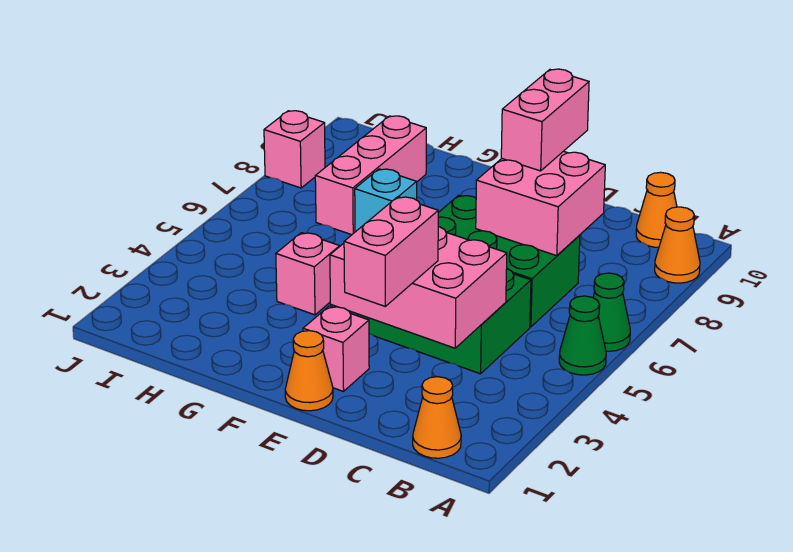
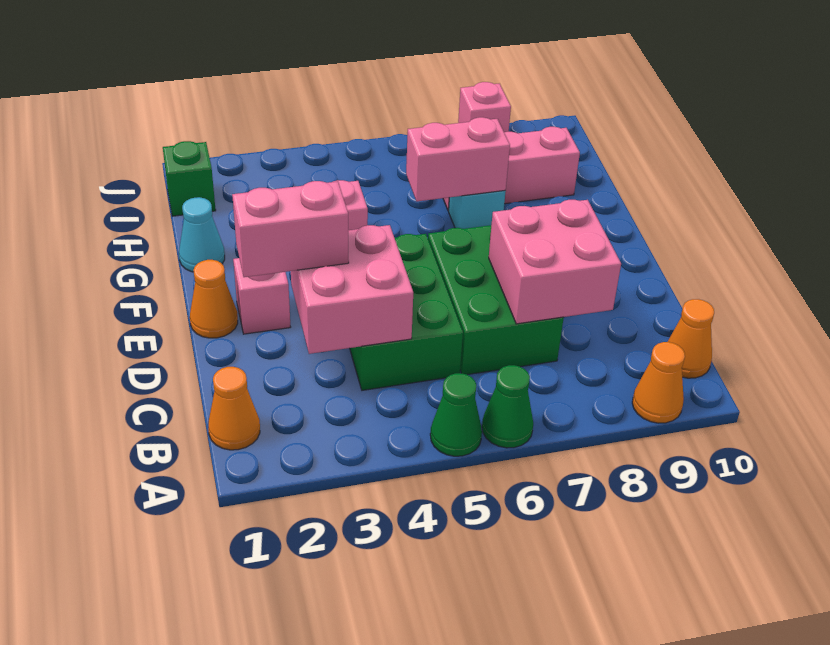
pink 2x3 brick [330,227,507,348] -> pink 2x2 brick [291,225,413,354]
pink 1x2 brick [501,69,589,171] -> pink 1x2 brick moved to [406,117,510,201]
none -> cyan 1x1 cone [179,197,225,272]
none -> green 1x1 brick [163,141,216,216]

